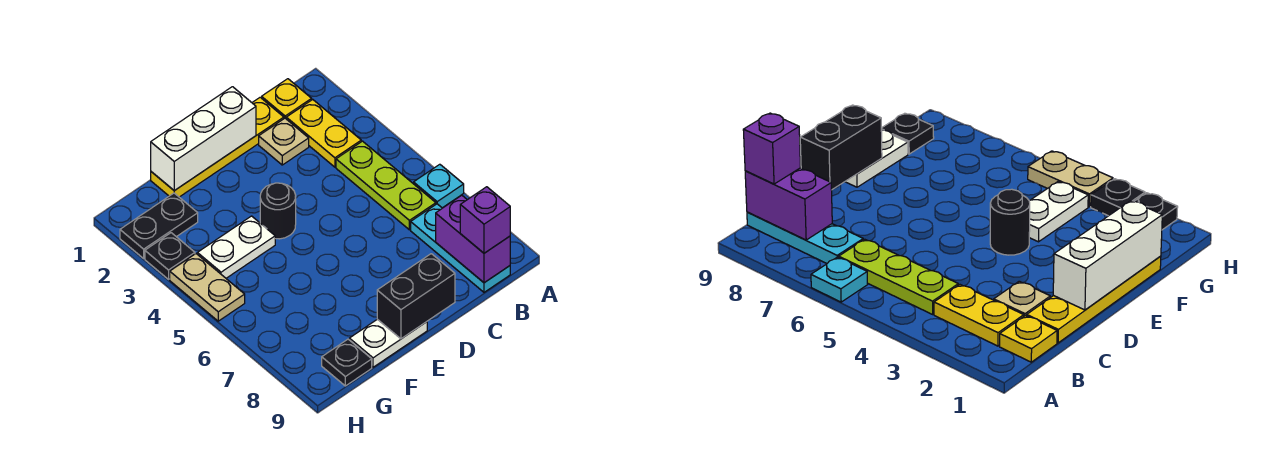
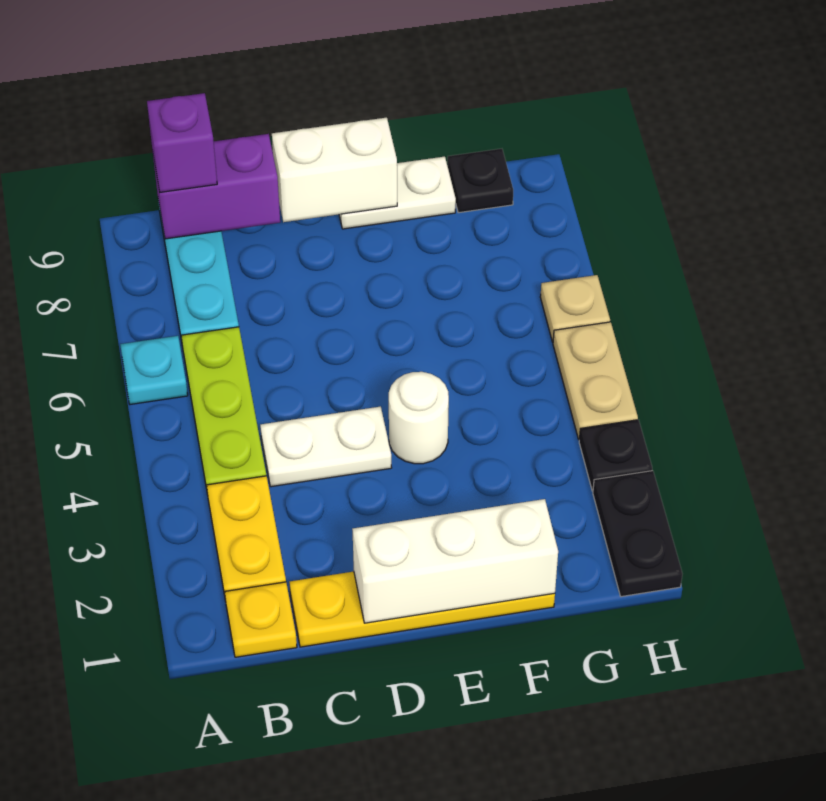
purple 1x2 brick [436,195,510,283] -> purple 1x2 brick turned to [153,134,280,239]
tan 1x1 plate [259,118,309,165] -> tan 1x1 plate moved to [540,275,610,342]
black 1x2 brick [377,254,455,339] -> white 1x2 brick [272,118,397,222]
black 1x1 round brick [260,183,296,239] -> white 1x1 round brick [389,372,449,464]
white 1x2 plate [197,216,275,278] -> white 1x2 plate moved to [260,407,392,487]
black 1x2 plate [120,193,198,258] -> black 1x2 plate turned to [593,471,682,597]

